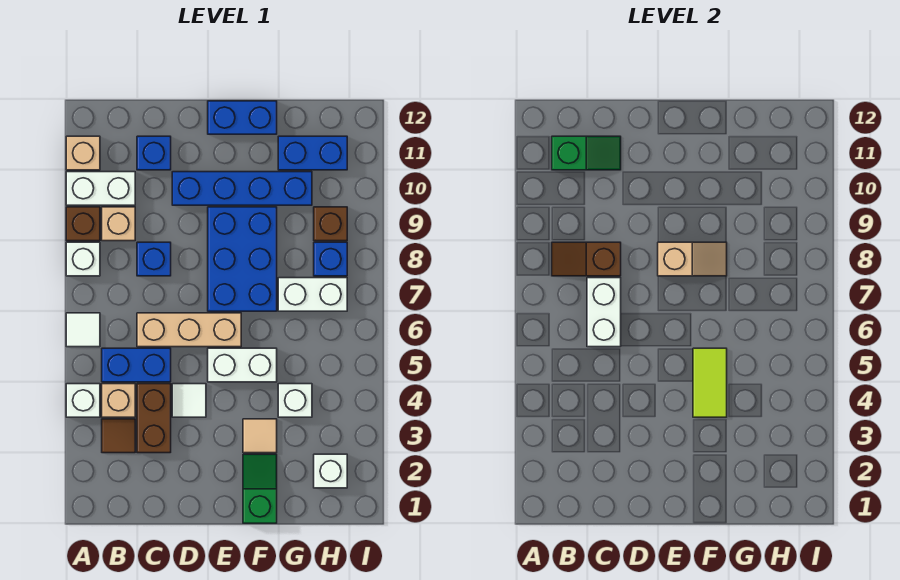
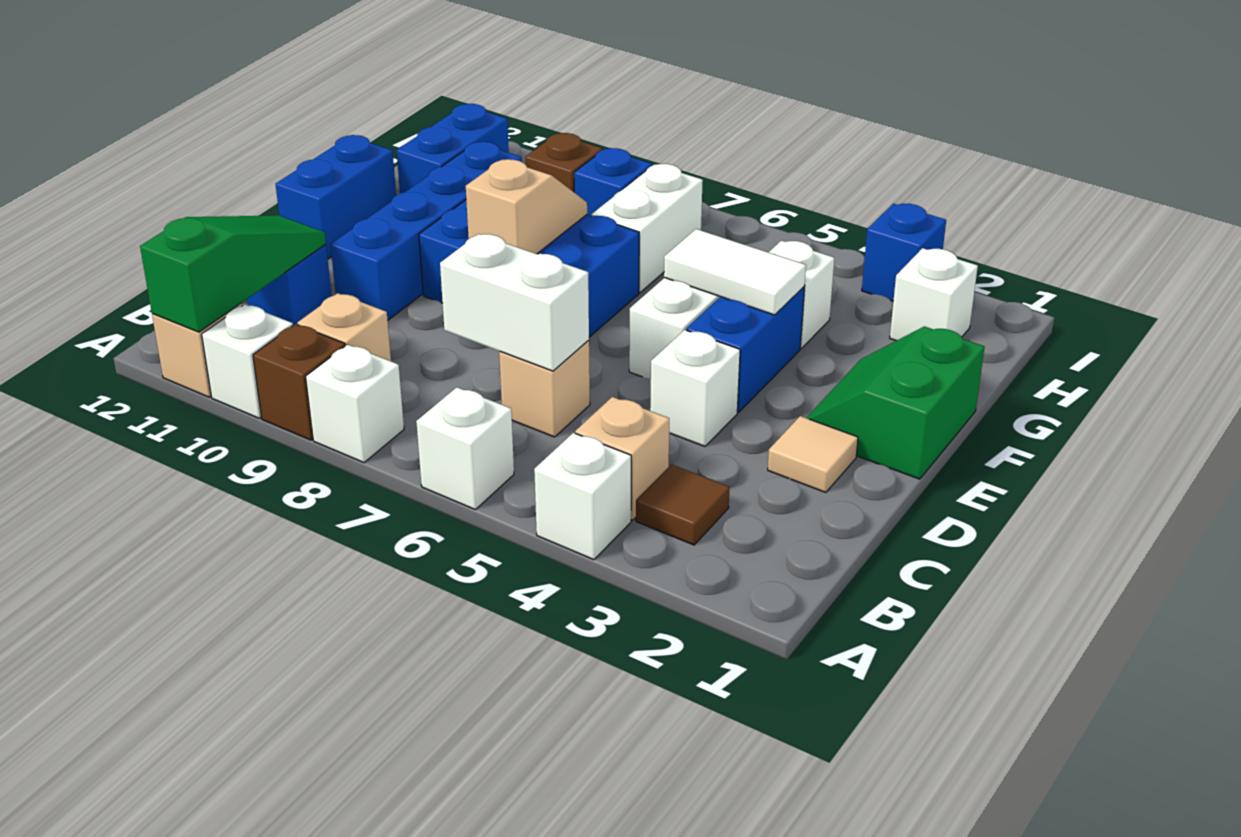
white 1x1 tile [66,313,100,347] -> white 1x1 brick [416,387,514,509]
white 1x2 brick [66,172,135,205] -> white 1x1 brick [202,304,293,418]
blue 1x2 brick [102,348,171,382] -> blue 1x2 brick moved to [686,287,804,412]
brown 1x2 slope [552,242,621,276] -> none
green 1x2 slope [552,136,621,170] -> green 1x3 slope [140,215,326,332]
brown 1x2 brick [137,384,171,453] -> none
tan 1x3 brick [137,313,241,347] -> tan 1x1 brick [499,340,590,437]
blue 1x1 brick [137,242,171,276] -> blue 1x1 brick moved to [862,204,946,301]
white 1x1 tile [172,384,206,417] -> white 1x1 brick [650,330,740,446]
green 1x2 slope [243,454,277,523] -> green 2x2 slope [806,326,984,479]
tan 1x1 tile [243,419,277,453] -> tan 1x1 tile moved to [768,416,858,493]
lime 1x2 tile [693,348,727,417] -> white 1x2 tile [664,229,806,315]

